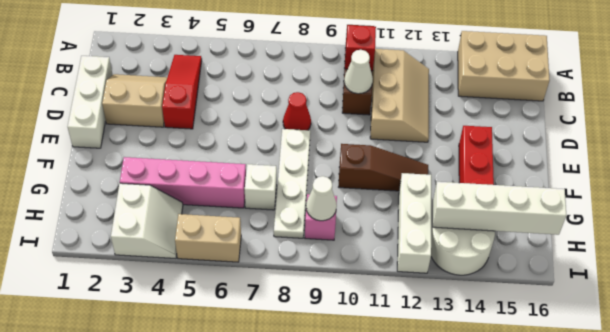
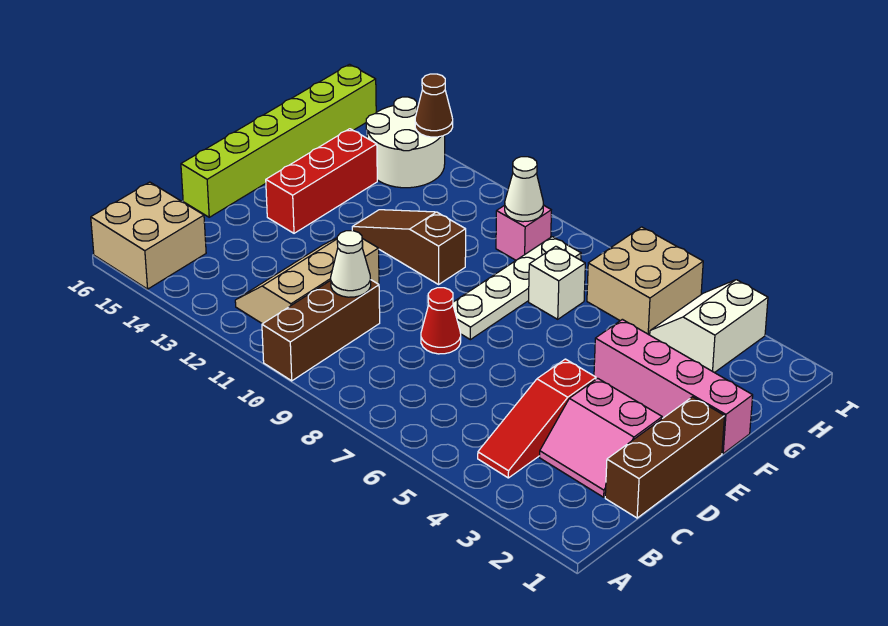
tan 2x3 brick [458,31,550,101] -> tan 2x2 brick [91,182,206,289]
red 1x1 brick [345,25,376,71] -> none
white 1x3 brick [68,56,112,148] -> brown 1x3 brick [605,397,725,518]
tan 2x2 slope [102,74,167,127] -> pink 2x2 slope [540,378,662,497]
none -> lime 1x6 brick [181,64,376,217]
pink 1x4 brick [120,157,246,208] -> pink 1x4 brick moved to [594,319,753,453]
white 1x3 brick [397,173,431,273] -> none
white 1x4 brick [433,182,566,235] -> none
tan 1x2 brick [175,214,241,262] -> tan 2x2 brick [587,227,703,335]
none -> brown 1x1 cone [415,74,453,137]

